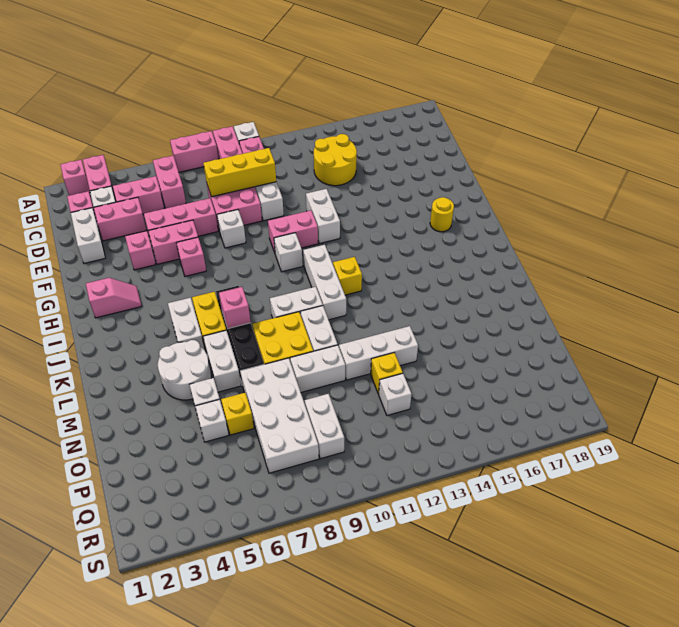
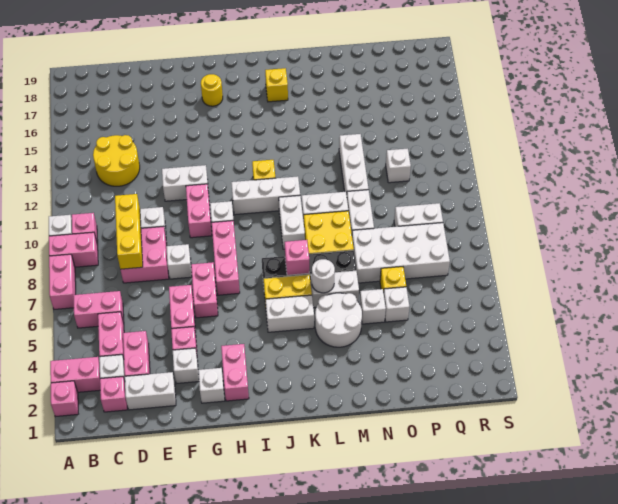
pink 1x3 brick [144,198,218,237] -> pink 1x3 brick moved to [212,221,240,295]
none -> white 1x1 brick [173,348,199,384]
none -> white 1x1 brick [198,368,225,403]
pink 1x1 brick [176,237,206,276] -> pink 1x2 brick [191,262,218,318]
pink 1x2 slope [86,278,142,318] -> pink 1x2 brick [221,344,249,401]
none -> white 1x1 round brick [312,259,335,293]
yellow 1x1 brick [371,353,403,394] -> yellow 1x1 brick moved to [265,68,288,102]

